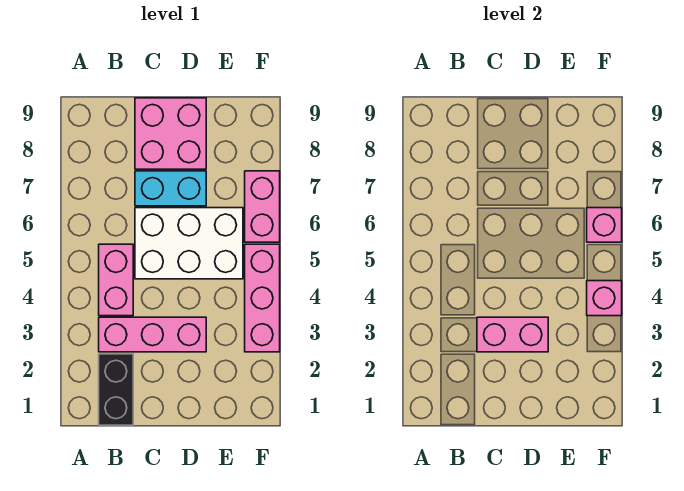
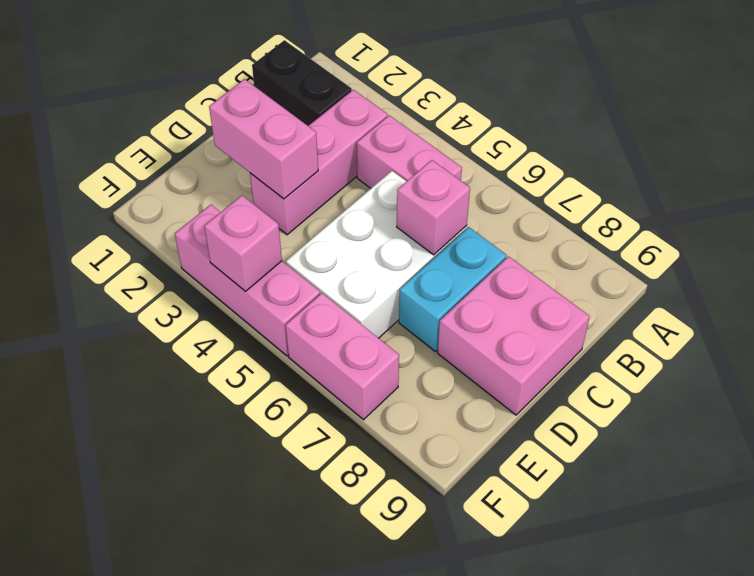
pink 1x2 brick [477,317,548,352] -> pink 1x2 brick turned to [209,79,318,199]
pink 1x1 brick [587,208,622,242] -> pink 1x1 brick moved to [397,160,470,255]

